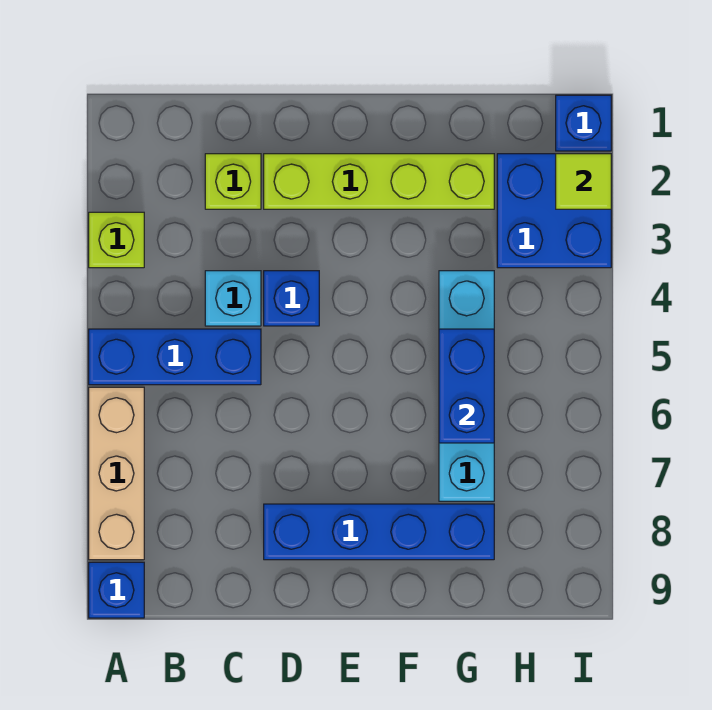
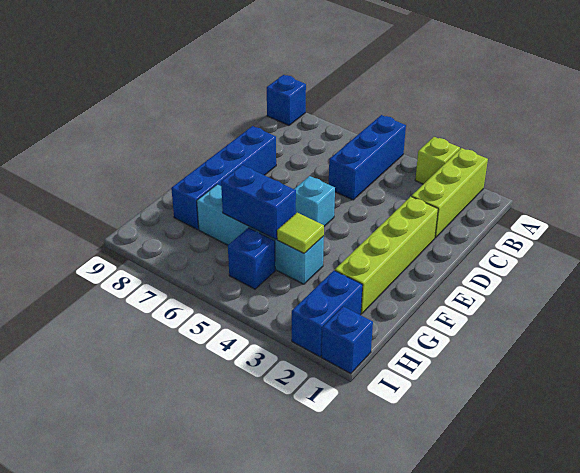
tan 1x3 brick [89,387,144,560] -> none
lime 1x1 brick [205,154,261,209] -> lime 1x3 brick [412,148,488,238]
cyan 1x1 brick [205,271,261,326] -> cyan 1x1 brick moved to [294,176,335,226]
blue 1x1 brick [264,271,319,326] -> blue 1x1 brick moved to [228,228,275,289]
blue 2x2 brick [497,154,611,268] -> blue 1x2 brick [292,271,363,357]
lime 1x1 tile [556,154,611,209] -> lime 1x1 tile moved to [277,213,324,253]

